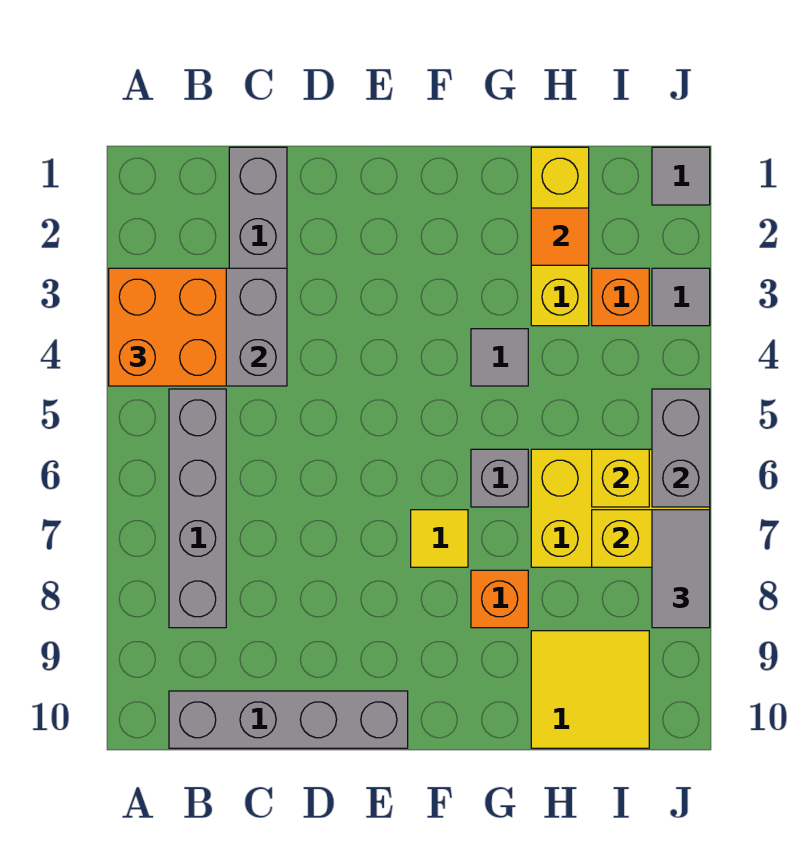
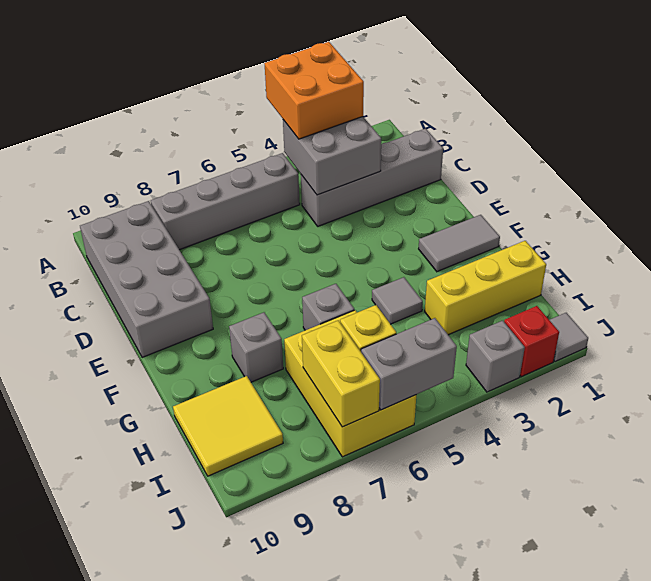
grey 1x4 brick [169,691,408,748] -> grey 2x4 brick [80,201,213,357]
yellow 1x1 tile [411,510,468,567] -> none
orange 1x1 brick [471,570,528,628] -> grey 1x1 brick [229,312,283,382]
orange 1x1 tile [531,208,589,265] -> none
orange 1x1 brick [592,268,649,326] -> none
none -> red 1x1 brick [504,306,559,377]
grey 1x1 tile [652,268,710,326] -> grey 1x1 brick [466,321,525,392]
grey 1x2 tile [652,510,710,628] -> grey 1x2 tile moved to [419,215,500,272]

